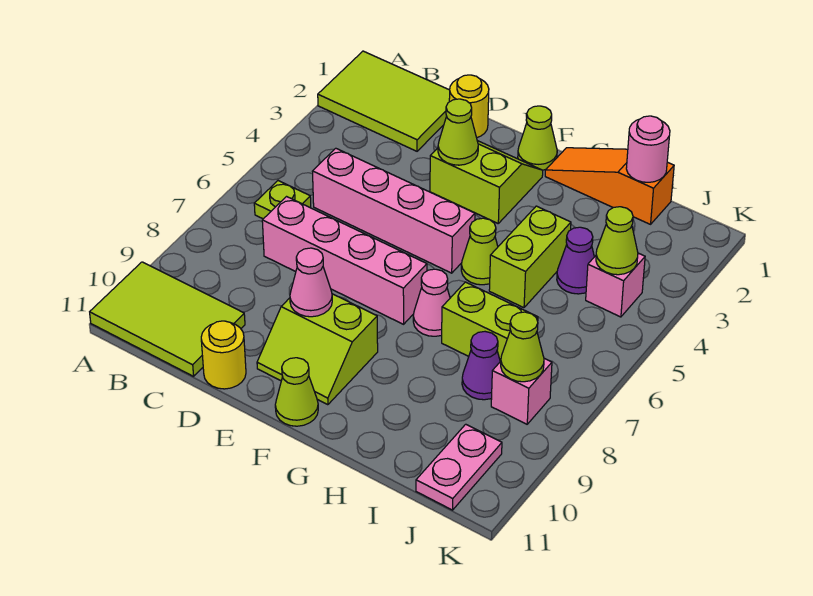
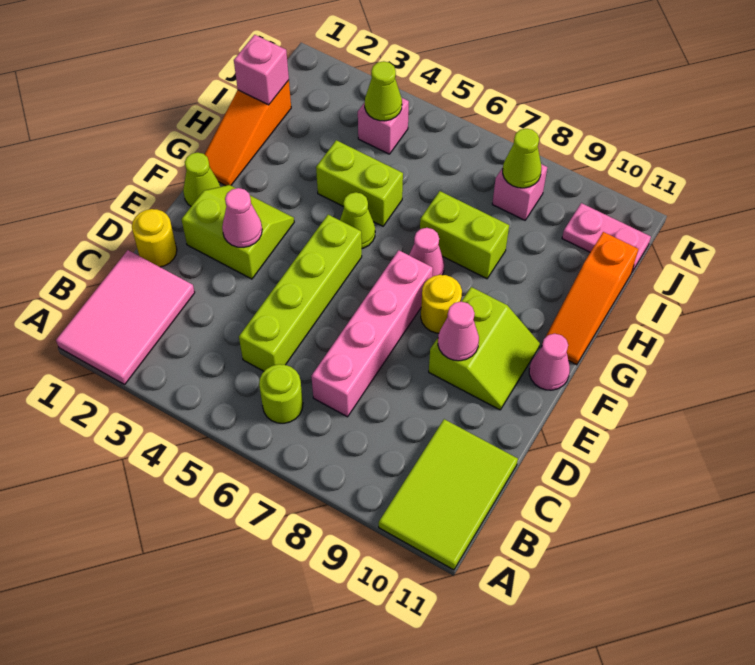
lime 2x3 tile [318,51,450,151] -> pink 2x3 tile [56,250,195,384]
lime 1x1 plate [254,181,311,219] -> lime 1x1 round brick [259,364,303,423]
pink 1x4 brick [312,148,475,273] -> lime 1x4 brick [239,215,362,371]
yellow 1x1 round brick [201,321,246,389] -> yellow 1x1 round brick moved to [421,275,462,333]
lime 2x2 slope [430,141,543,223] -> lime 2x2 slope turned to [182,185,294,279]
lime 1x1 cone [438,99,478,165] -> pink 1x1 cone [222,188,262,247]
lime 1x1 cone [275,358,318,426] -> pink 1x1 cone [529,334,570,390]
none -> orange 1x3 slope [542,232,638,365]
lime 1x2 brick [442,282,538,361] -> lime 1x2 brick turned to [420,191,509,279]
pink 1x1 round brick [626,116,670,182] -> pink 1x1 brick [234,35,289,105]
purple 1x1 cone [557,227,594,294] -> none
purple 1x1 cone [462,332,500,400] -> none

